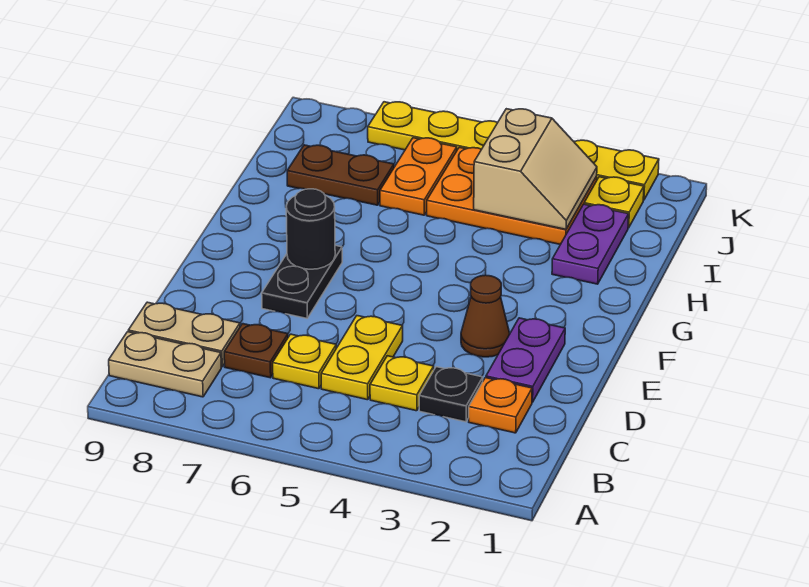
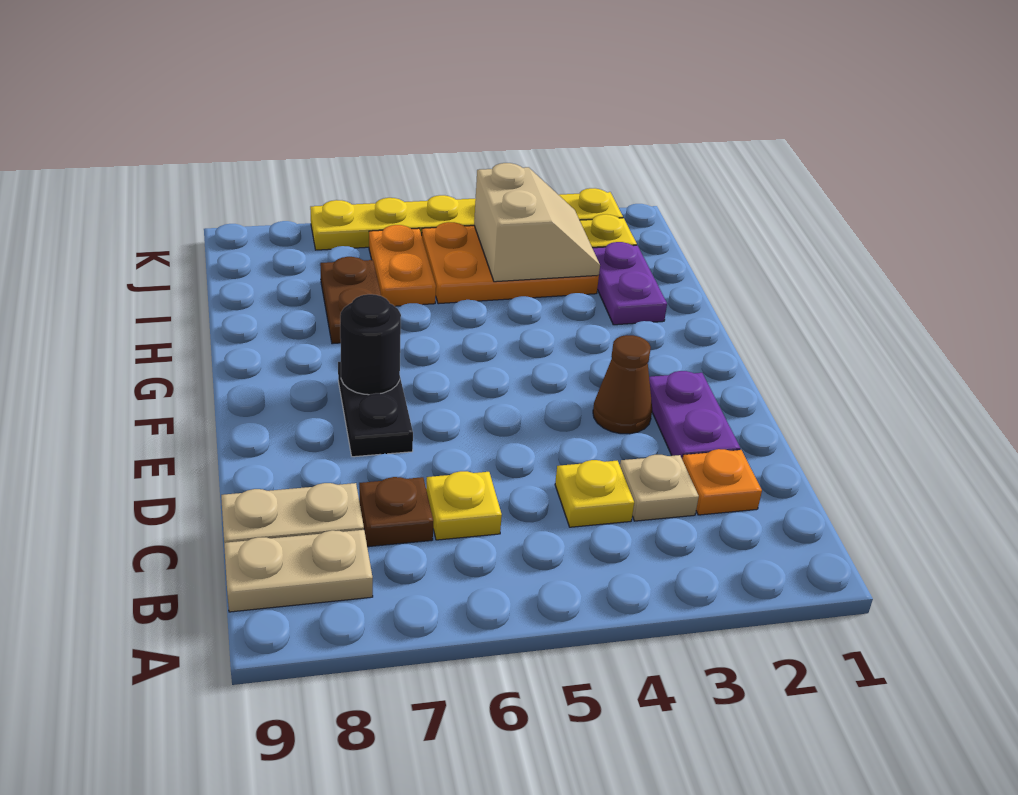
black 1x1 plate [419,367,483,422] -> tan 1x1 plate [620,455,699,521]
yellow 1x2 plate [321,316,403,400] -> none
brown 1x2 plate [287,145,394,205] -> brown 1x2 plate turned to [320,257,381,344]

